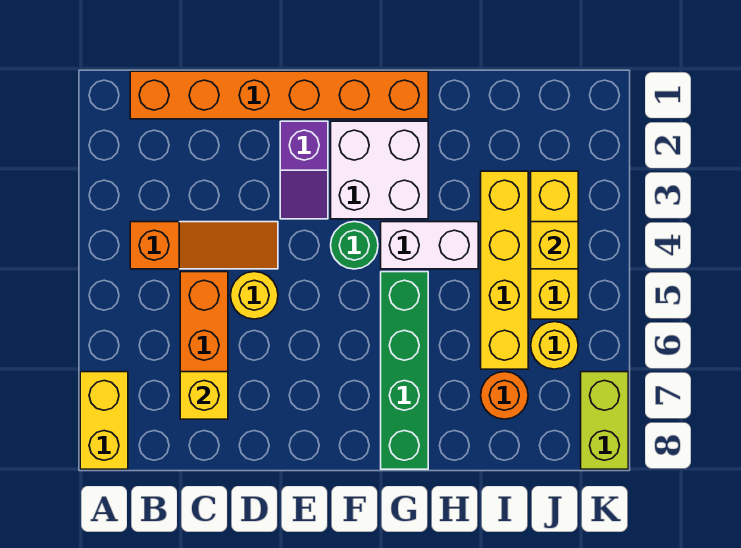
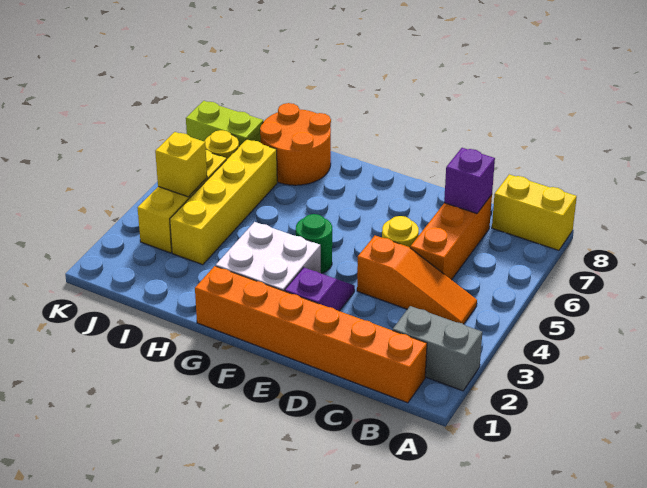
none -> grey 1x2 brick [393,306,482,391]
yellow 1x2 brick [80,372,128,469] -> yellow 1x2 brick turned to [492,174,577,250]
orange 1x3 slope [130,222,278,269] -> orange 1x3 slope turned to [357,236,477,324]
yellow 1x1 brick [180,372,228,419] -> purple 1x1 brick [444,148,495,213]
white 1x2 brick [381,222,478,269] -> none
green 1x4 brick [381,272,428,469] -> none
orange 1x1 round brick [481,372,528,419] -> orange 2x2 round brick [260,103,331,185]
lime 1x2 brick [581,372,628,469] -> lime 1x2 brick turned to [186,101,263,147]

